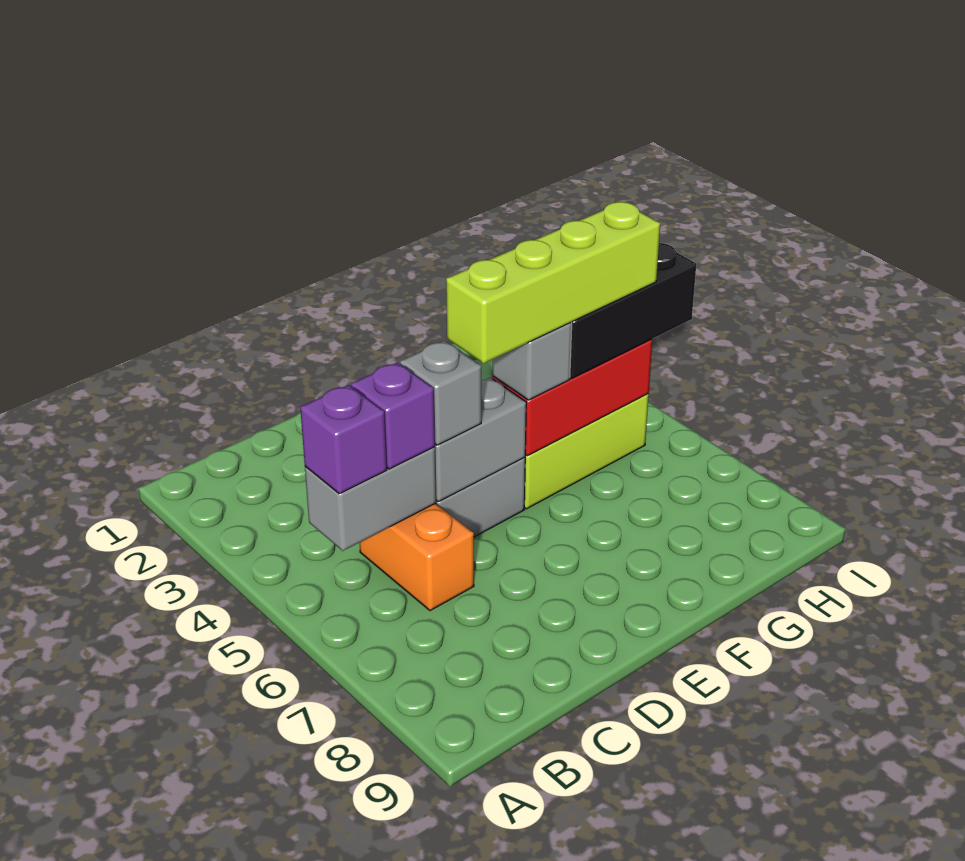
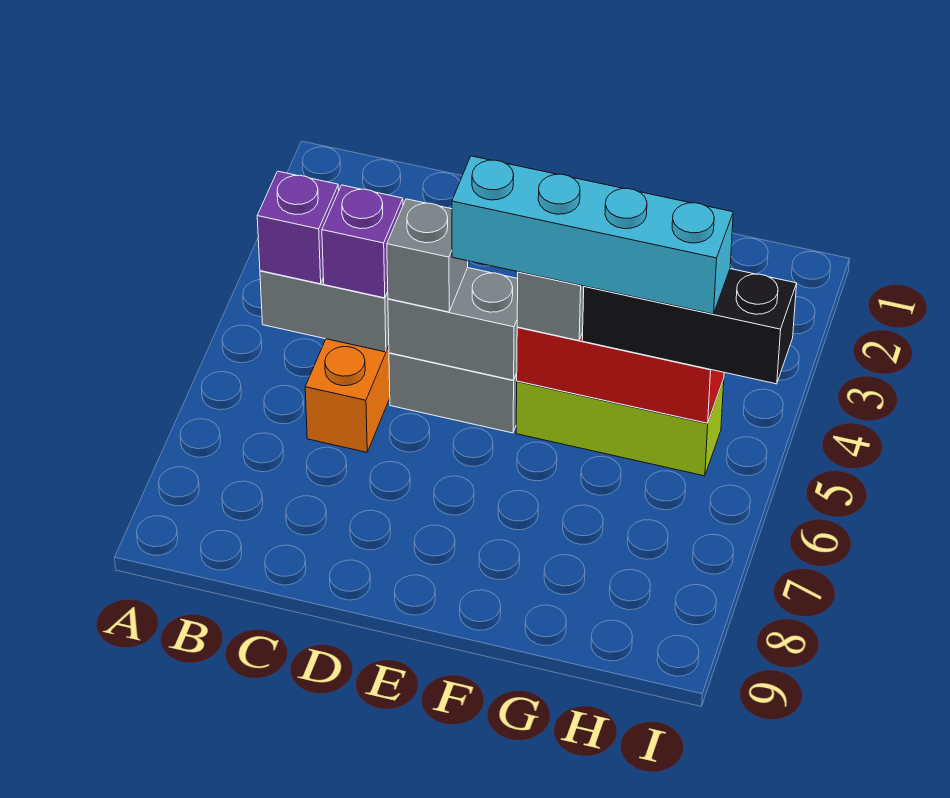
lime 1x4 brick [446,202,660,363] -> cyan 1x4 brick [452,156,733,314]

